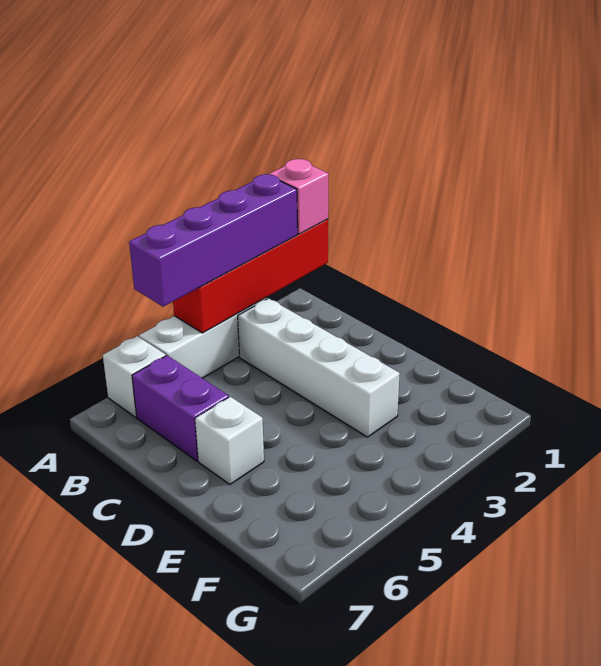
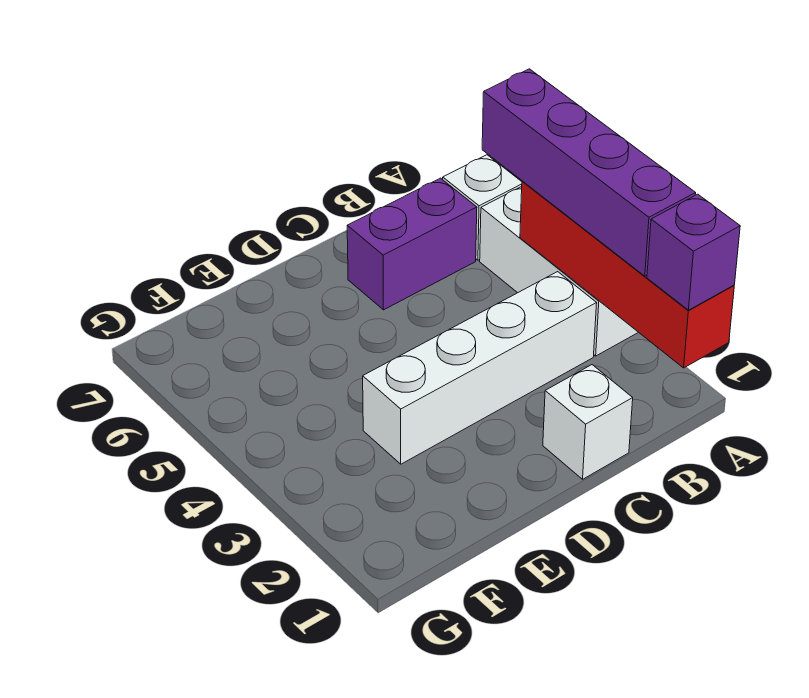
pink 1x1 brick [269,159,328,234] -> purple 1x1 brick [647,194,740,310]
white 1x1 brick [195,397,264,485] -> white 1x1 brick moved to [543,365,633,479]

